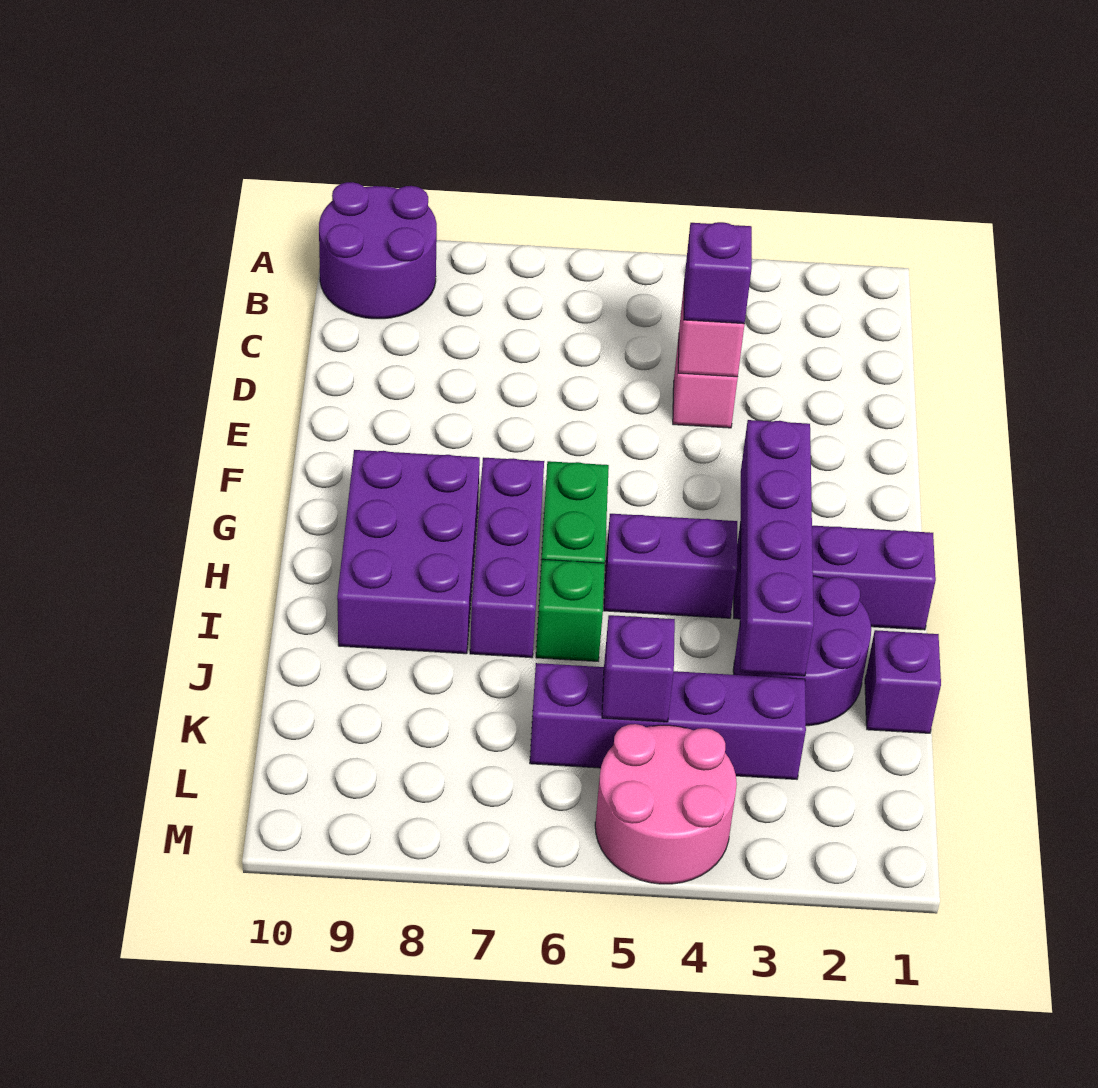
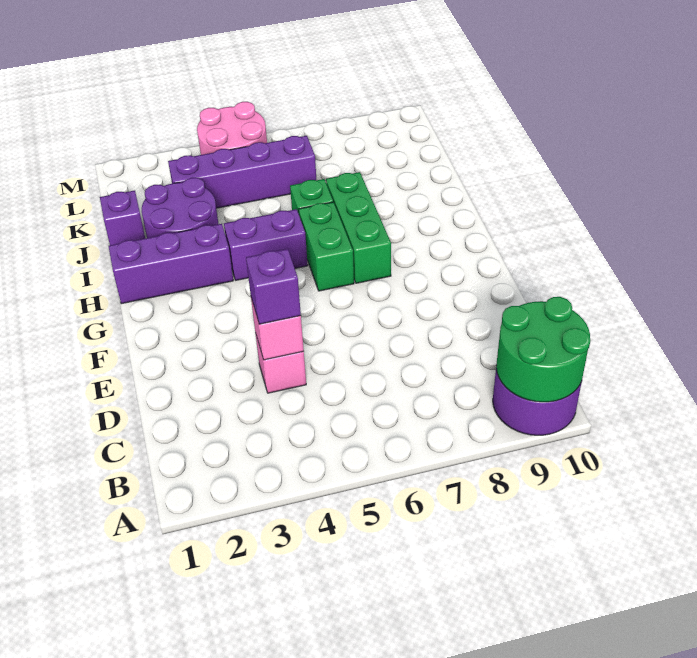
none -> green 2x2 round brick [496,297,590,402]
purple 1x4 brick [740,420,814,676] -> none
purple 1x3 brick [470,458,544,658] -> green 1x3 brick [326,172,391,283]
purple 2x3 brick [337,450,480,654] -> none
purple 1x1 brick [602,615,675,722] -> none

